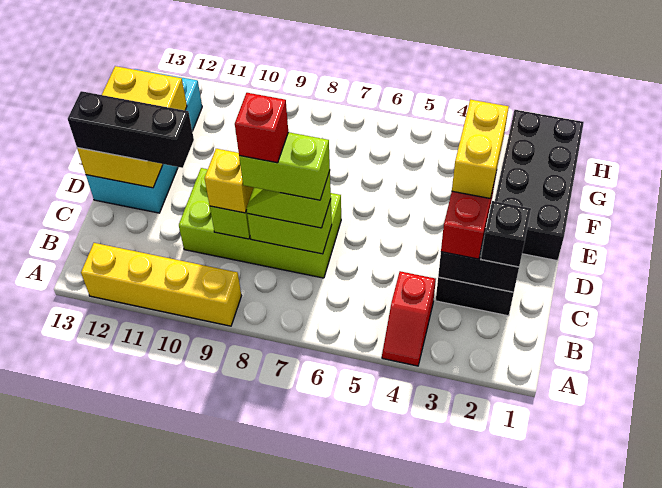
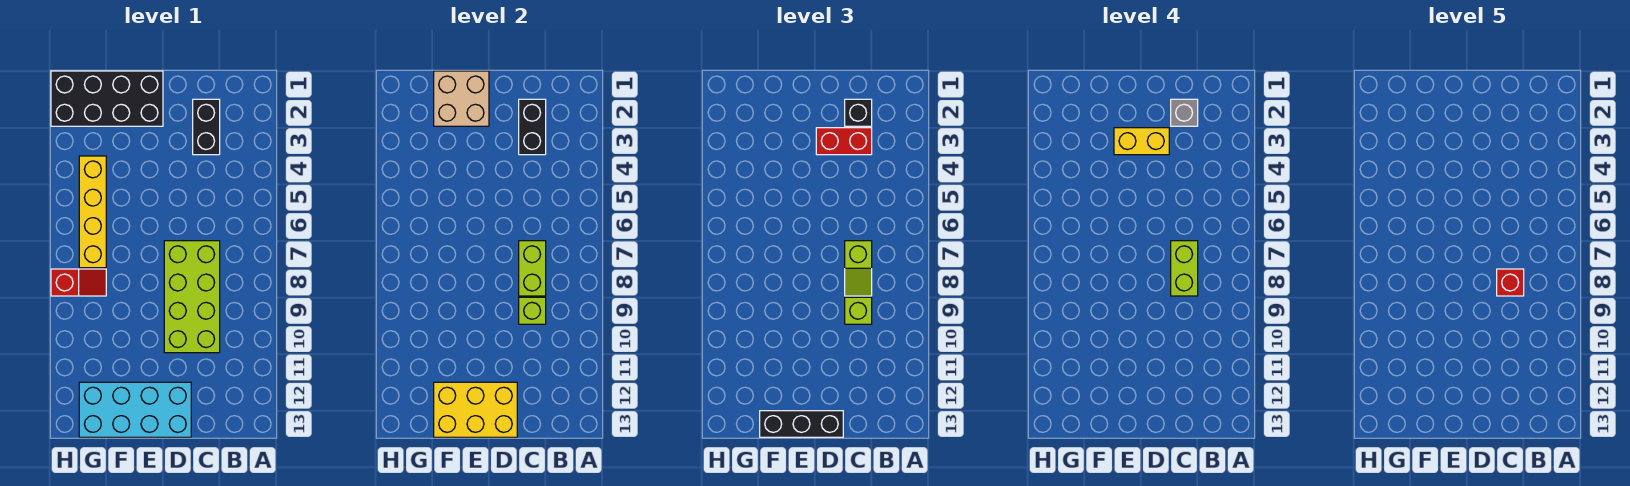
red 1x2 slope [382,271,436,366] -> red 1x2 slope moved to [51,269,106,296]
yellow 1x4 brick [81,243,241,326] -> yellow 1x4 brick moved to [79,156,106,268]
none -> grey 1x1 brick [1171,99,1198,126]
yellow 1x1 brick [205,149,254,213] -> lime 1x1 brick [845,297,872,324]
black 1x3 brick [68,91,194,168] -> black 1x3 brick turned to [760,411,843,437]
none -> tan 2x2 brick [434,71,489,126]

